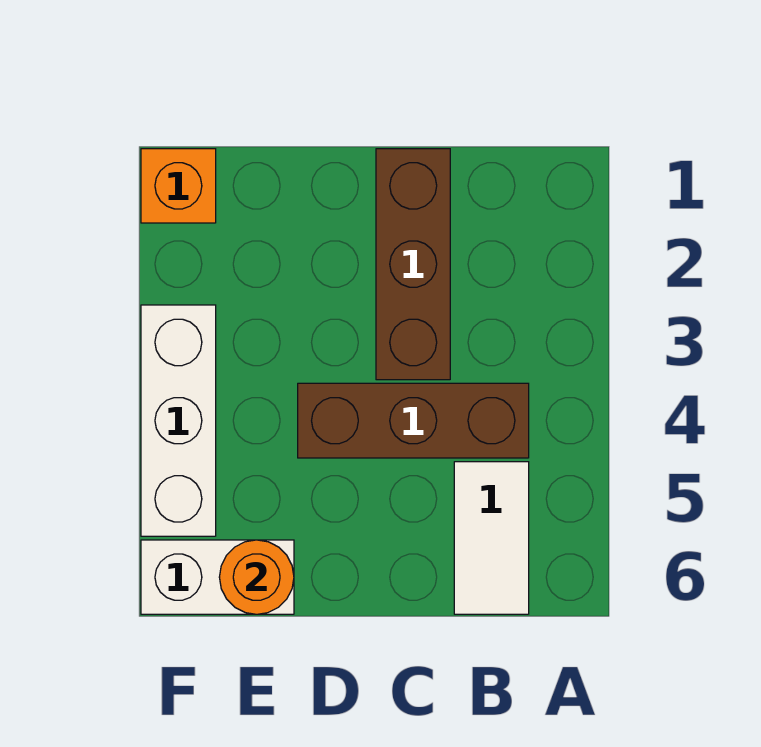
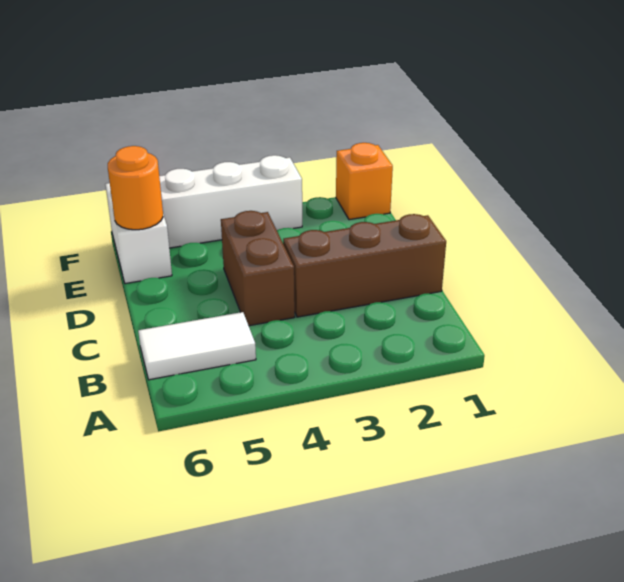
brown 1x3 brick [298,383,529,458] -> brown 1x2 brick [221,211,295,326]

